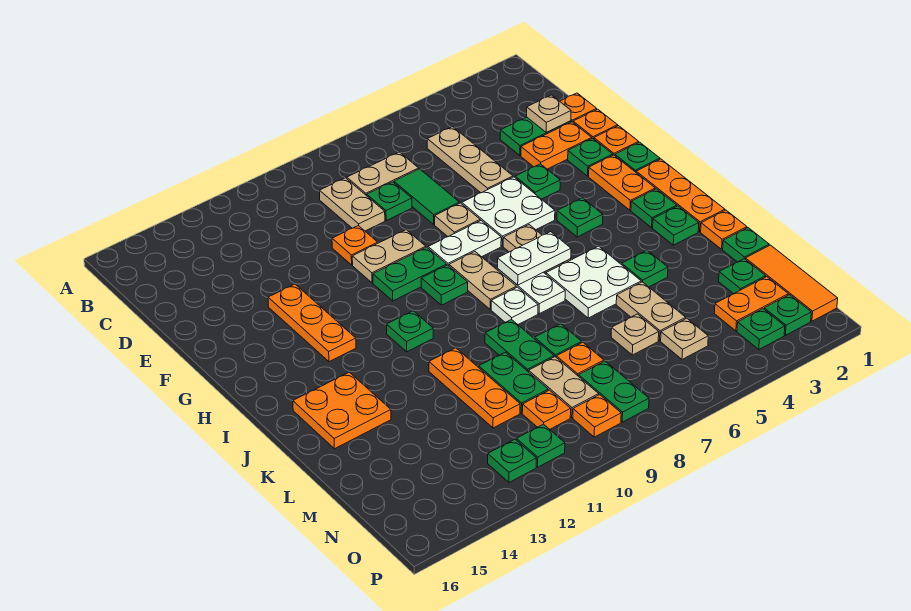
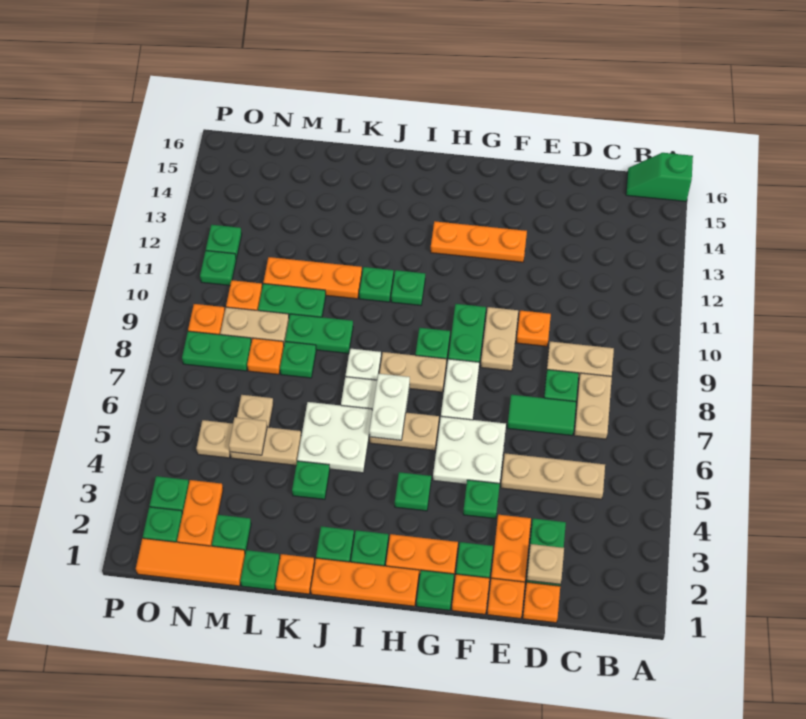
none -> green 1x2 slope [626,153,693,202]
tan 1x1 plate [435,203,480,237] -> tan 1x1 plate moved to [229,417,267,455]
none -> green 1x1 plate [359,267,394,302]
orange 2x2 plate [293,372,391,449] -> none

